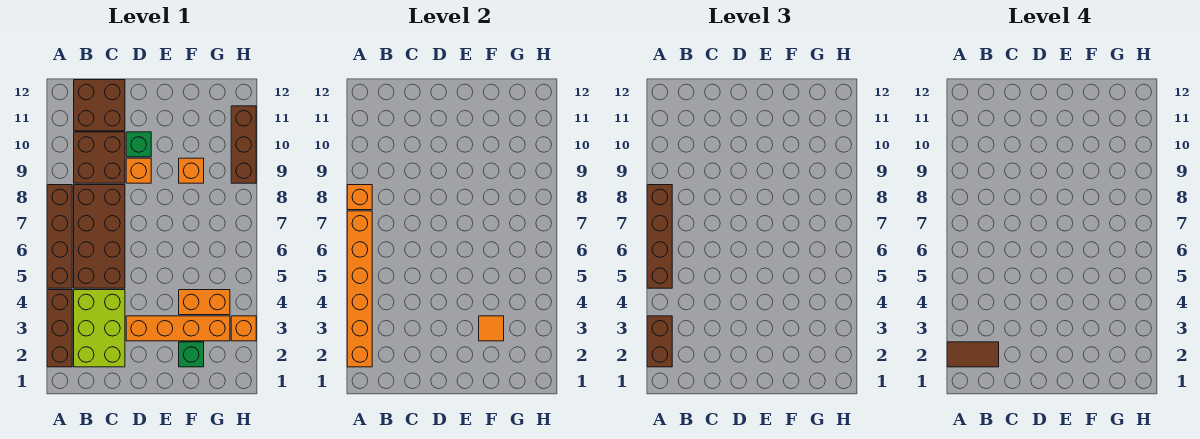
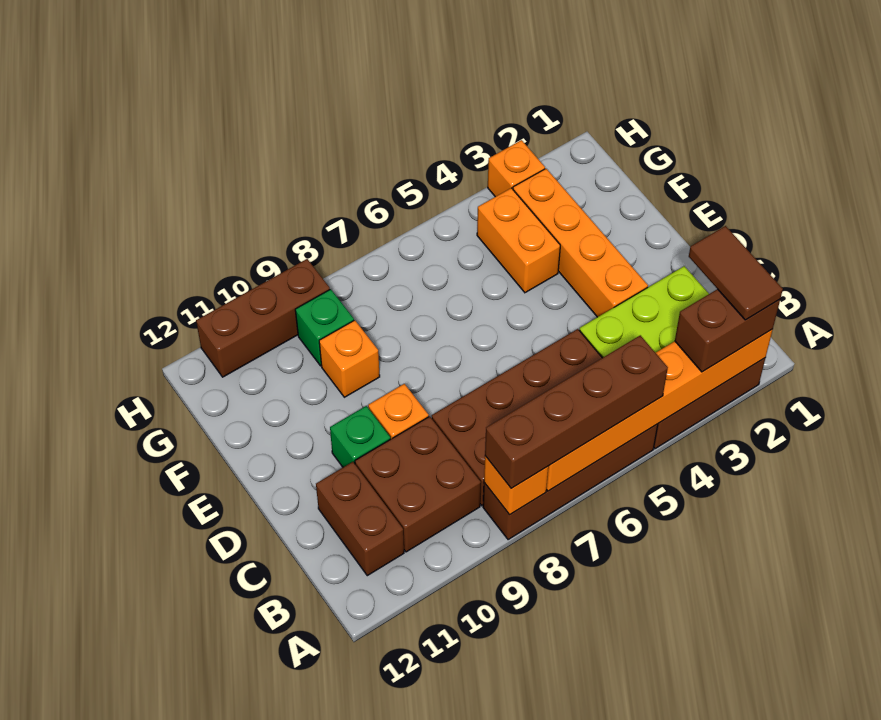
brown 2x2 brick [74,80,125,131] -> brown 1x2 brick [316,462,404,576]
green 1x1 brick [179,342,204,367] -> green 1x1 brick moved to [295,289,354,366]
orange 1x1 tile [479,316,504,341] -> none

